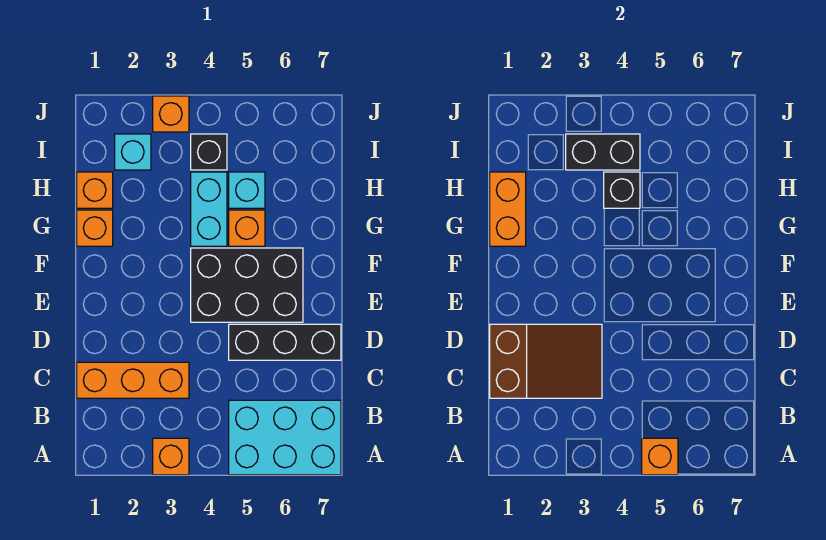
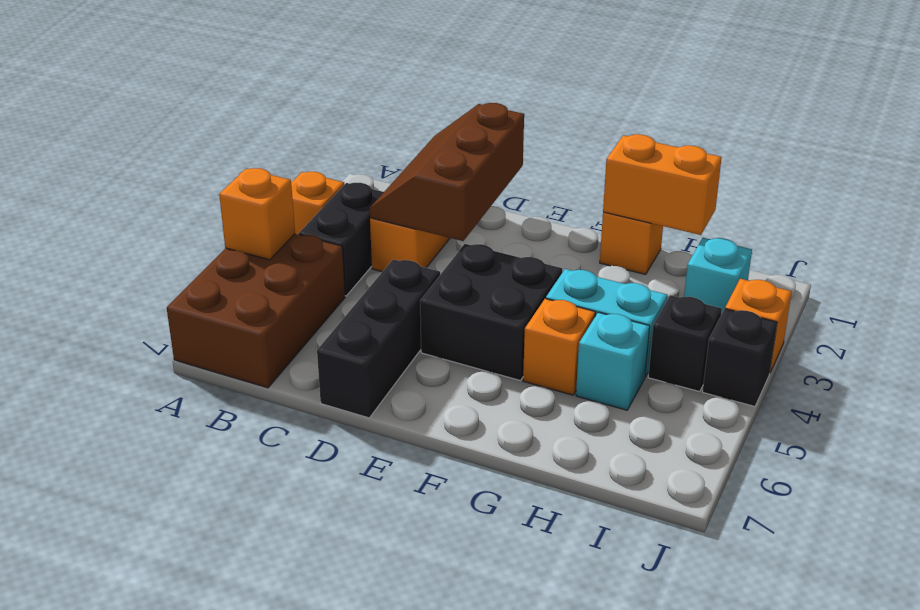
cyan 2x3 brick [229,400,341,475] -> brown 2x3 brick [167,234,345,388]
brown 2x3 slope [490,324,602,398] -> brown 2x3 slope turned to [370,103,524,241]
black 2x3 brick [191,248,303,322] -> black 2x2 brick [420,244,562,381]
orange 1x1 brick [77,172,113,208] -> none
black 1x1 brick [604,172,640,208] -> black 1x1 brick moved to [703,309,777,406]
black 1x2 brick [566,134,640,170] -> black 1x2 brick moved to [299,183,384,296]

